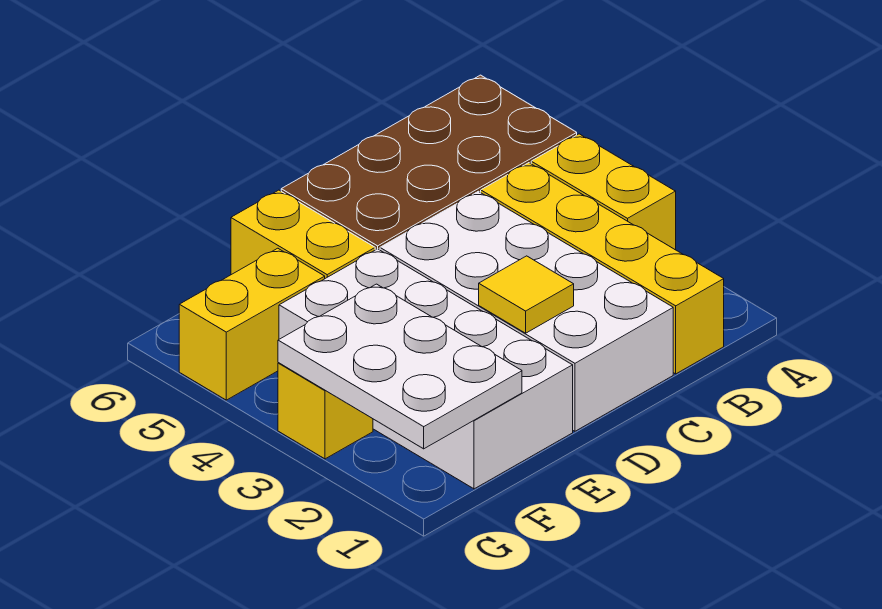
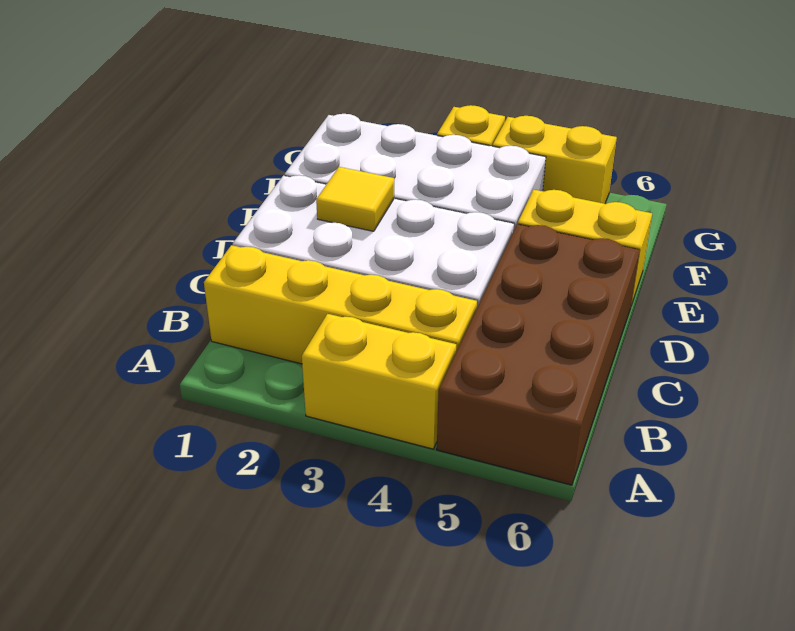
white 2x3 plate [278,284,522,449] -> none
yellow 1x2 brick [179,248,325,400] -> yellow 1x2 brick turned to [492,116,617,204]

